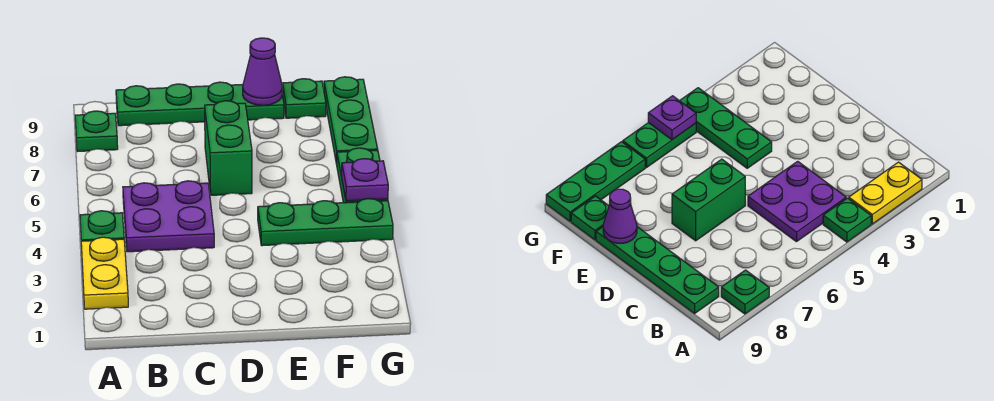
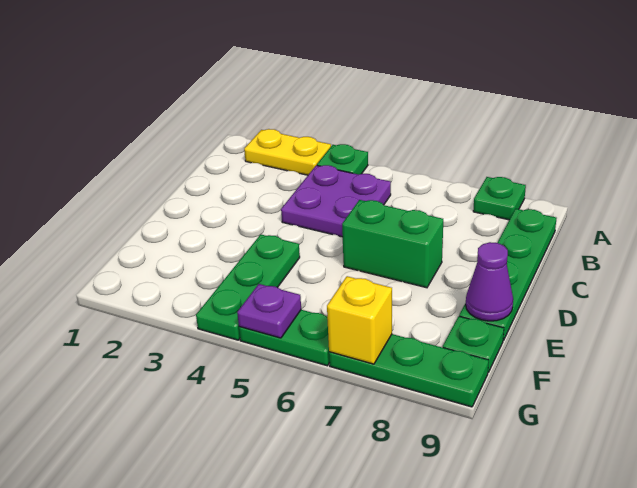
none -> yellow 1x1 brick [327,276,392,364]

